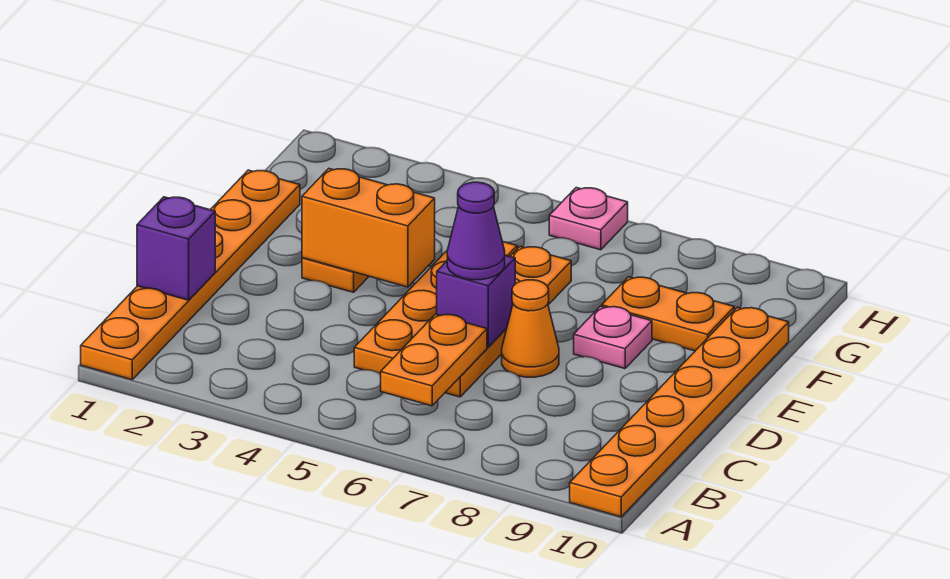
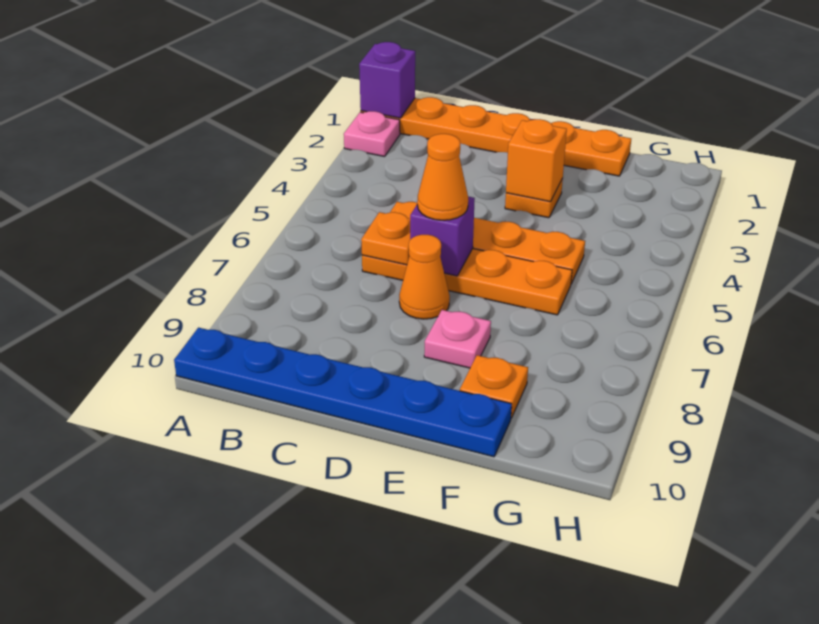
orange 1x6 plate [570,307,789,517] -> blue 1x6 plate [174,328,512,457]
orange 1x2 plate [381,314,487,406] -> orange 1x1 plate [361,212,410,265]
purple 1x1 brick [137,197,215,300] -> purple 1x1 brick moved to [359,42,415,118]
purple 1x1 cone [447,182,505,280] -> orange 1x1 cone [417,134,468,220]
orange 1x2 brick [302,169,435,287] -> orange 1x1 brick [506,119,567,202]
orange 1x2 plate [602,277,734,351] -> orange 1x1 plate [460,355,528,418]
pink 1x1 plate [549,188,628,250] -> pink 1x1 plate moved to [344,111,400,157]

